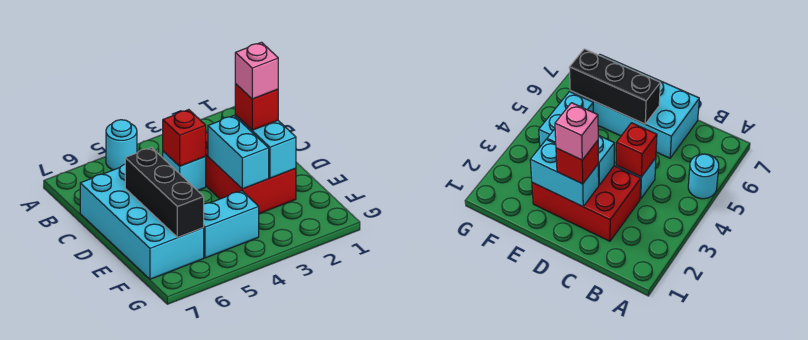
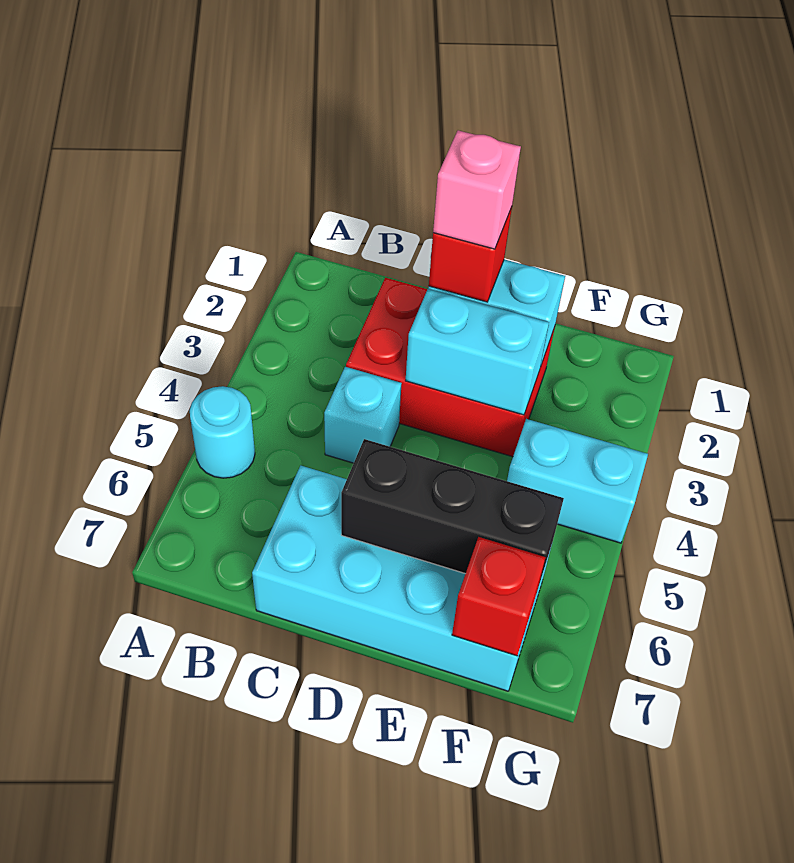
red 1x1 brick [163,110,206,166] -> red 1x1 brick moved to [452,537,546,656]
cyan 1x2 brick [203,191,259,258] -> cyan 1x2 brick turned to [507,419,648,543]

